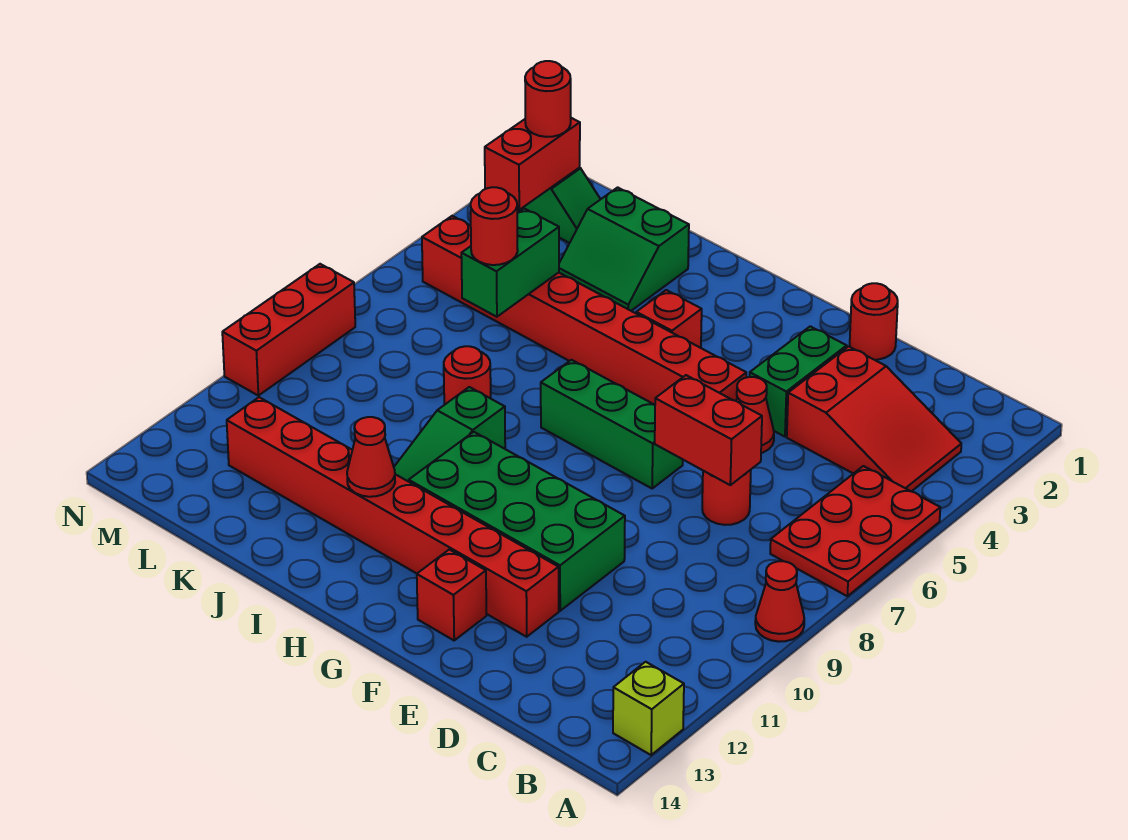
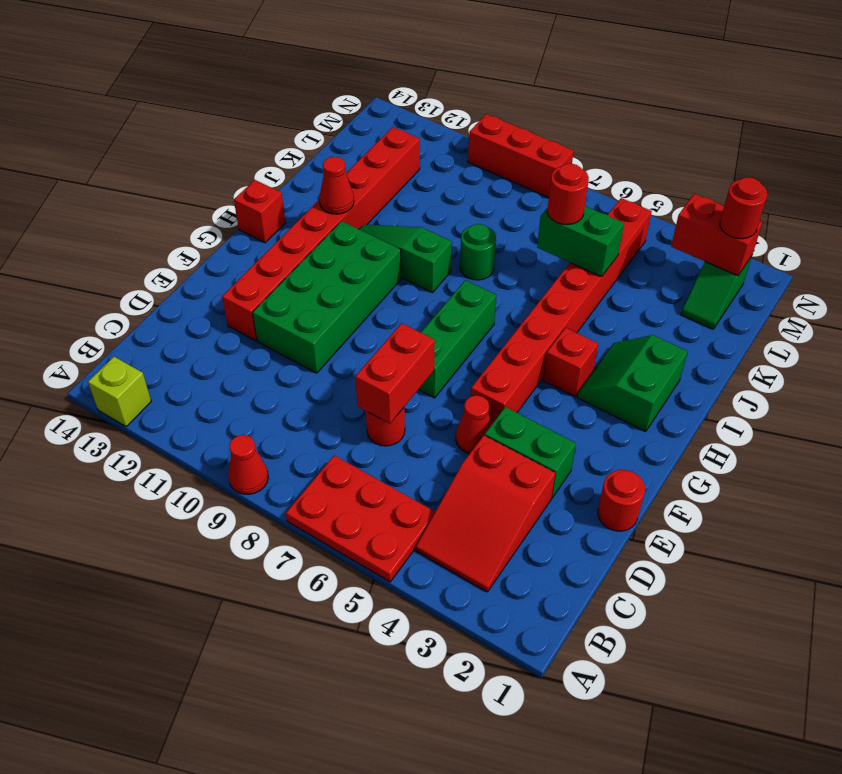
red 1x1 brick [417,550,486,640] -> red 1x1 brick moved to [234,180,285,243]
green 2x2 slope [559,187,689,311] -> green 2x2 slope moved to [577,335,688,432]
red 1x1 round brick [444,346,491,405] -> green 1x1 round brick [460,224,496,280]

